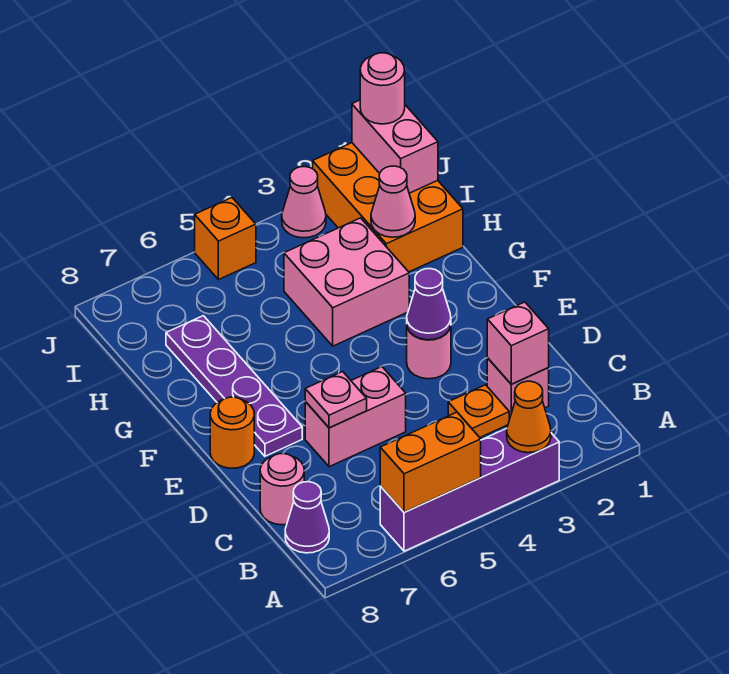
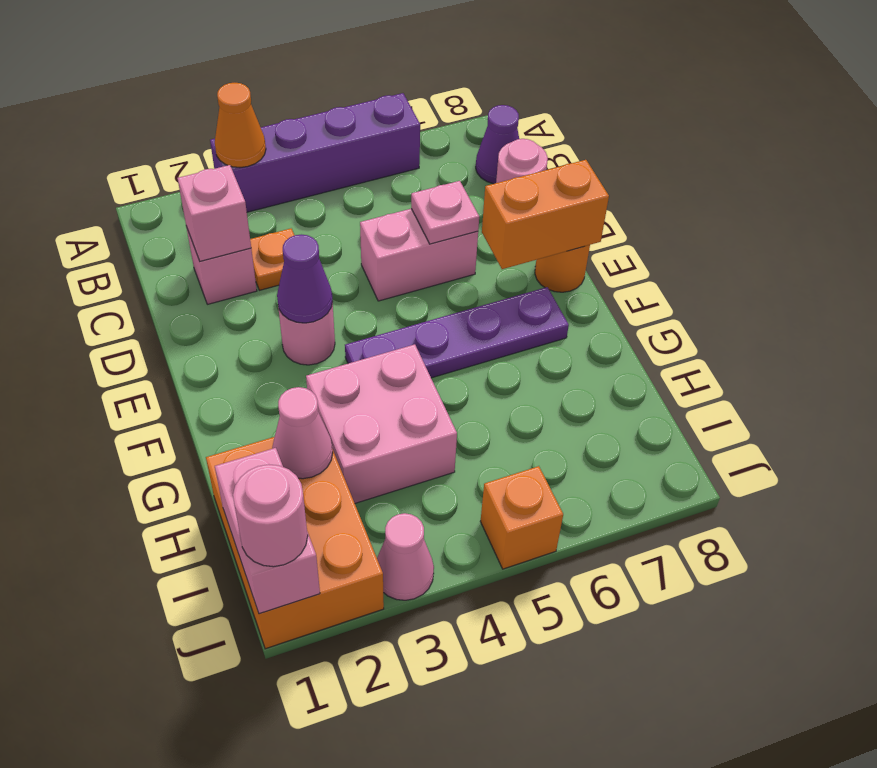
orange 1x2 brick [380,412,481,512] -> orange 1x2 brick moved to [482,160,609,269]
purple 1x4 plate [166,316,302,456] -> purple 1x4 plate turned to [345,287,569,378]

